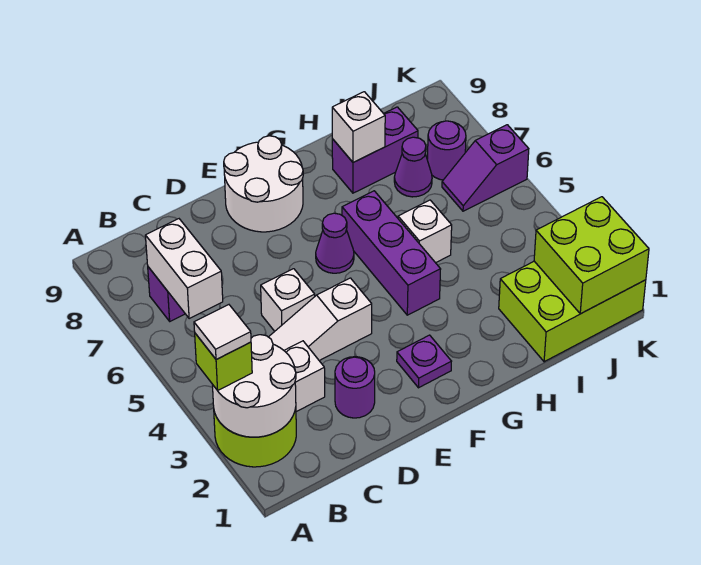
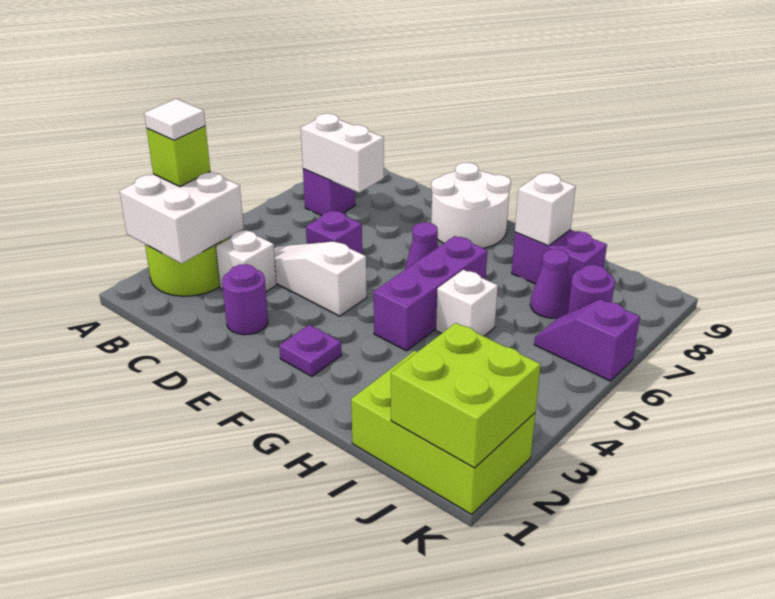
white 2x2 round brick [212,335,296,437] -> white 2x2 brick [120,172,244,263]
white 1x2 brick [145,219,223,319] -> white 1x2 brick turned to [301,114,384,193]
white 1x1 brick [261,269,315,331] -> purple 1x1 brick [306,211,362,254]

